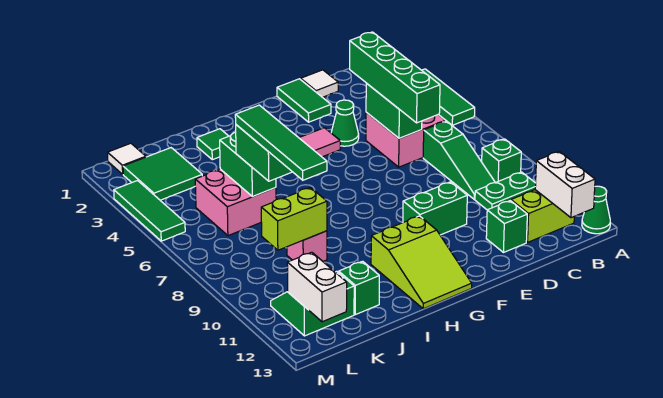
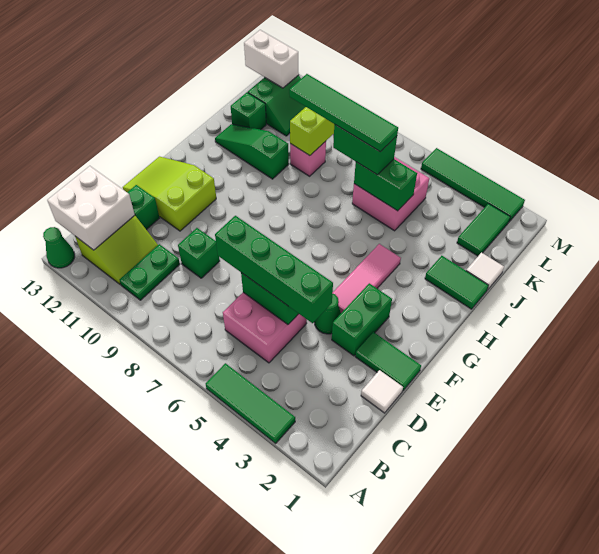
green 1x1 brick [482,139,521,183] -> green 1x1 brick moved to [178,228,220,278]
white 1x2 brick [535,152,595,218] -> white 2x2 brick [47,166,135,250]
green 1x3 slope [423,121,495,199] -> green 1x3 slope moved to [215,124,289,179]
green 1x2 brick [403,182,467,235] -> green 1x2 brick moved to [332,283,392,356]
lime 2x3 slope [371,216,472,309] -> lime 2x3 slope moved to [123,157,216,231]
green 1x1 tile [197,129,228,160] -> green 1x2 tile [425,256,489,309]
green 2x2 tile [123,148,202,200] -> green 1x2 tile [457,204,510,256]
white 1x1 tile [108,143,146,174] -> white 1x1 tile moved to [466,253,504,290]
green 1x3 tile [114,181,185,241] -> green 1x4 tile [421,148,525,222]

